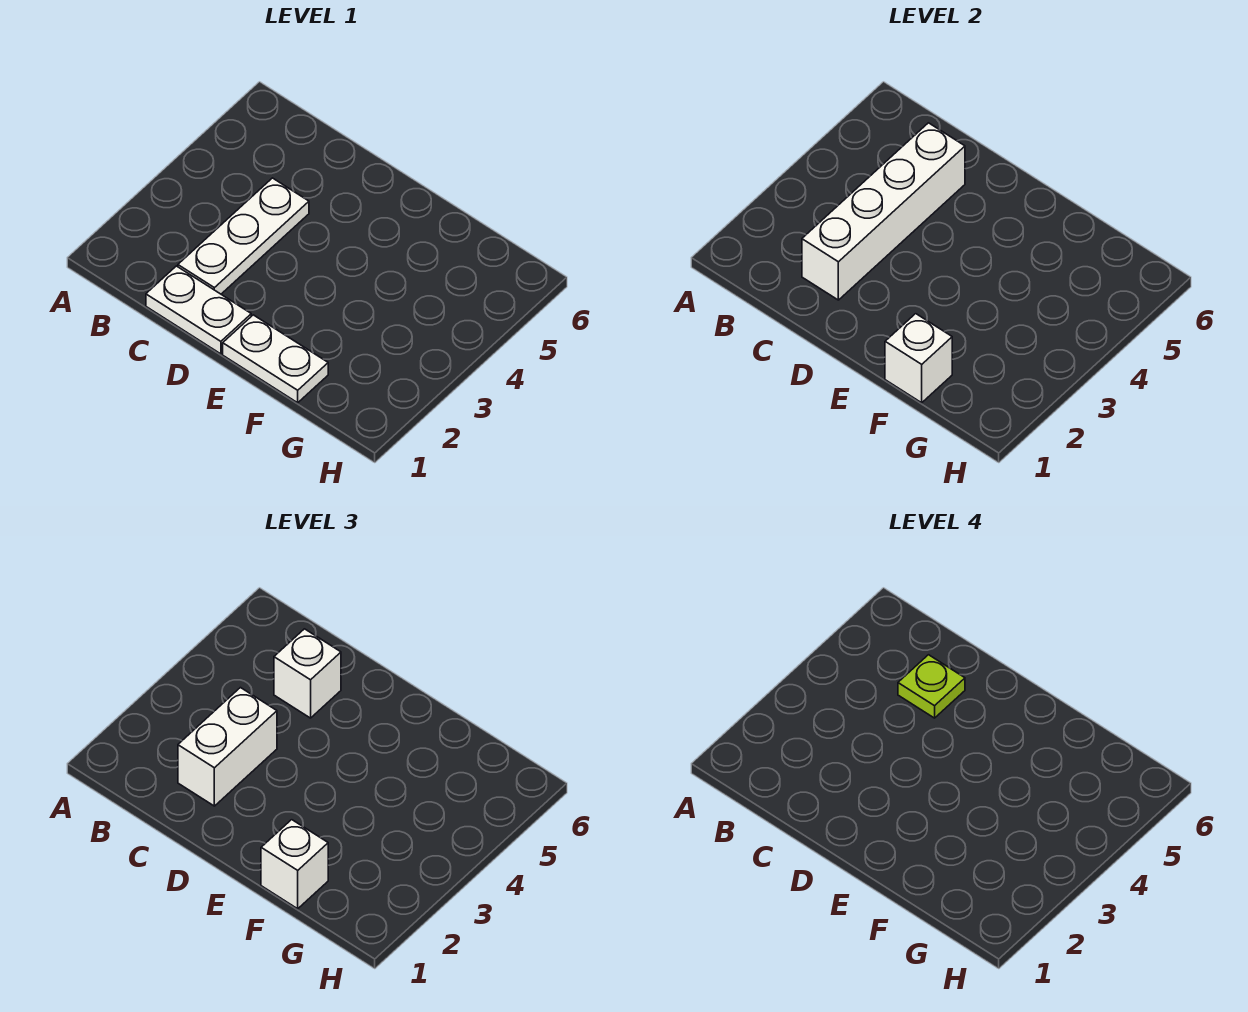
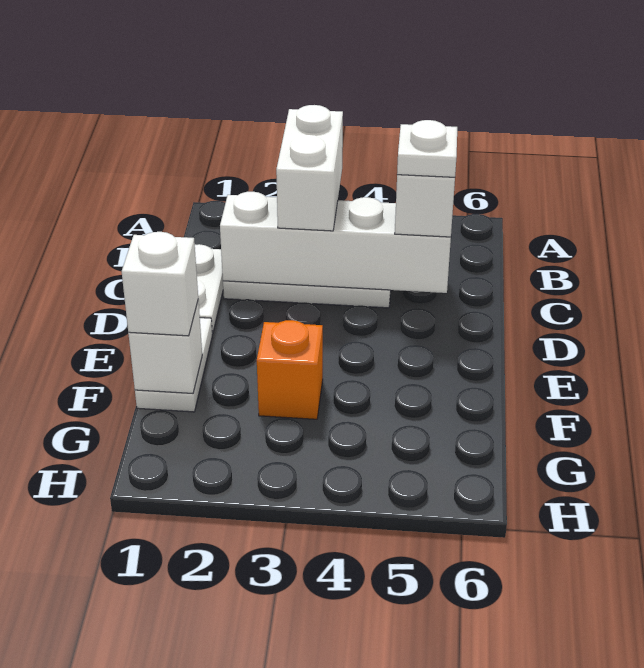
white 1x2 brick [178,688,277,806] -> white 1x2 brick turned to [276,105,343,231]
lime 1x1 plate [898,655,965,718] -> white 1x1 plate [397,120,457,177]
none -> orange 1x1 brick [257,320,323,419]

